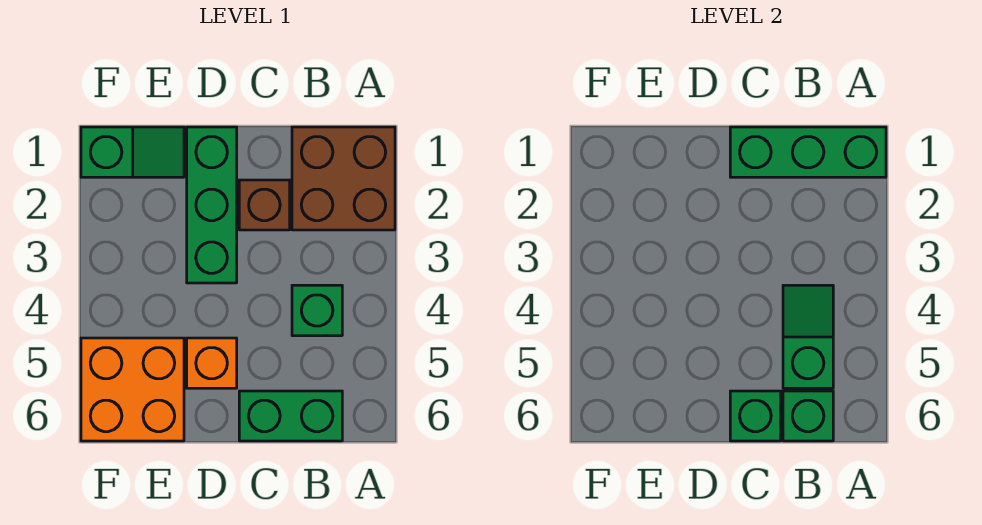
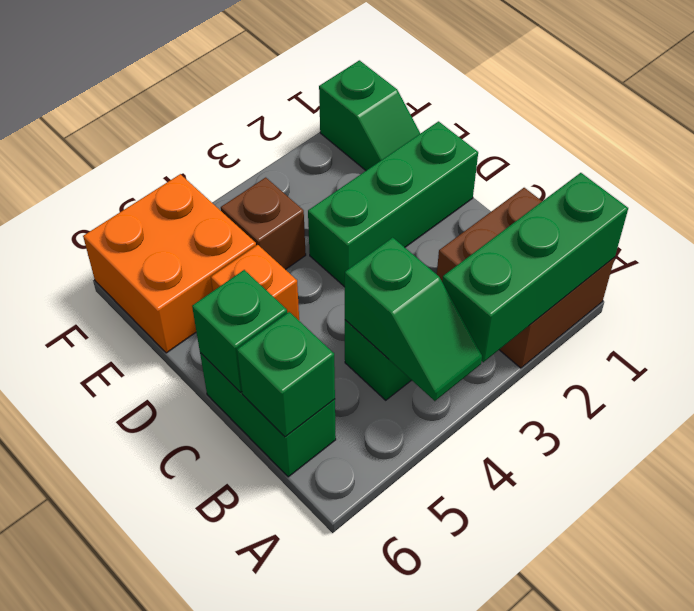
green 1x3 brick [730,127,886,177] -> green 1x3 brick turned to [442,173,628,362]
green 1x2 slope [783,285,833,388] -> green 1x2 slope turned to [345,238,482,401]
brown 1x1 brick [239,180,290,230] -> brown 1x1 brick moved to [221,178,306,270]

